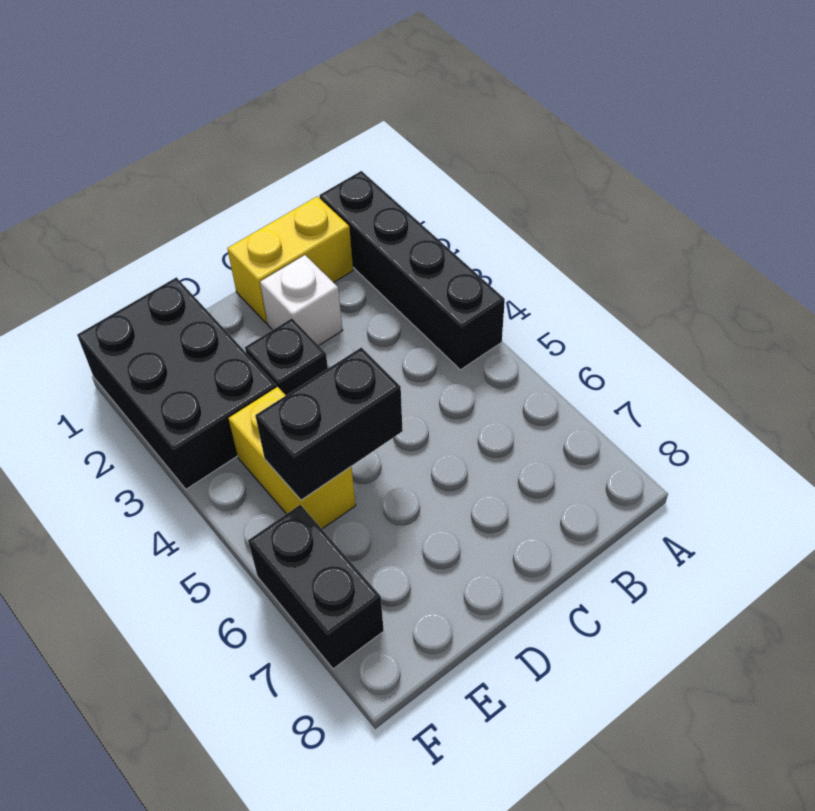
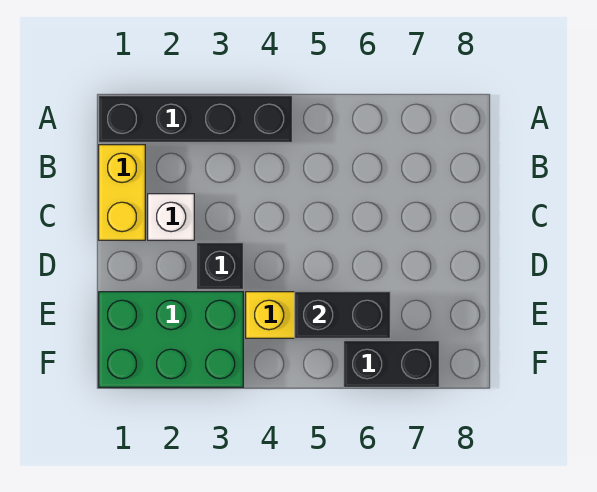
black 1x2 brick [255,347,403,500] -> black 1x2 brick turned to [295,292,390,338]
black 2x3 brick [77,277,276,489] -> green 2x3 brick [99,292,243,387]

